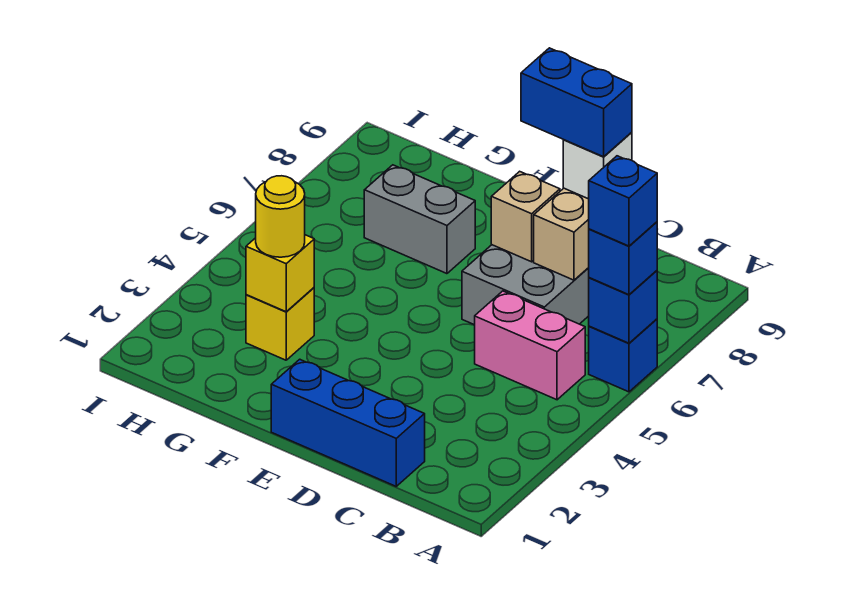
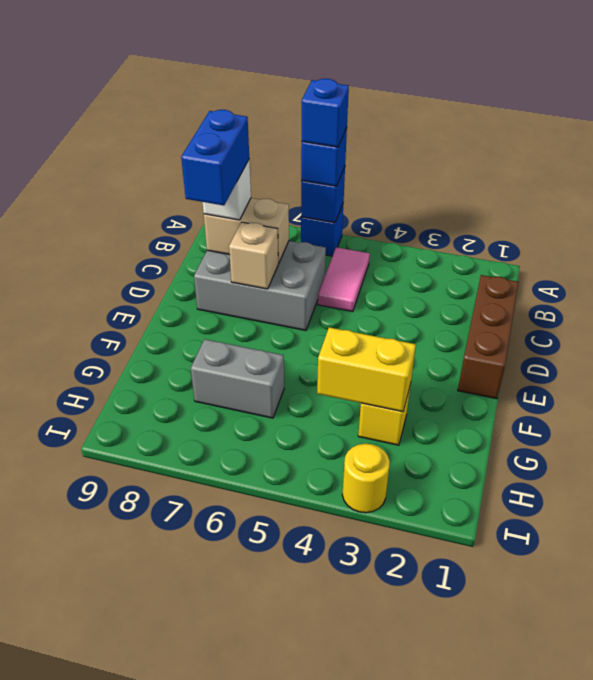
pink 1x2 brick [475,291,585,400] -> pink 1x2 tile [318,247,370,311]
blue 1x3 brick [271,359,425,486] -> brown 1x3 brick [458,275,519,399]
grey 1x2 brick [364,165,475,274] -> grey 1x2 brick turned to [191,339,284,418]
yellow 1x1 brick [246,235,314,312] -> yellow 1x2 brick [317,327,416,412]
yellow 1x1 round brick [256,176,305,257] -> yellow 1x1 round brick moved to [342,444,390,513]

